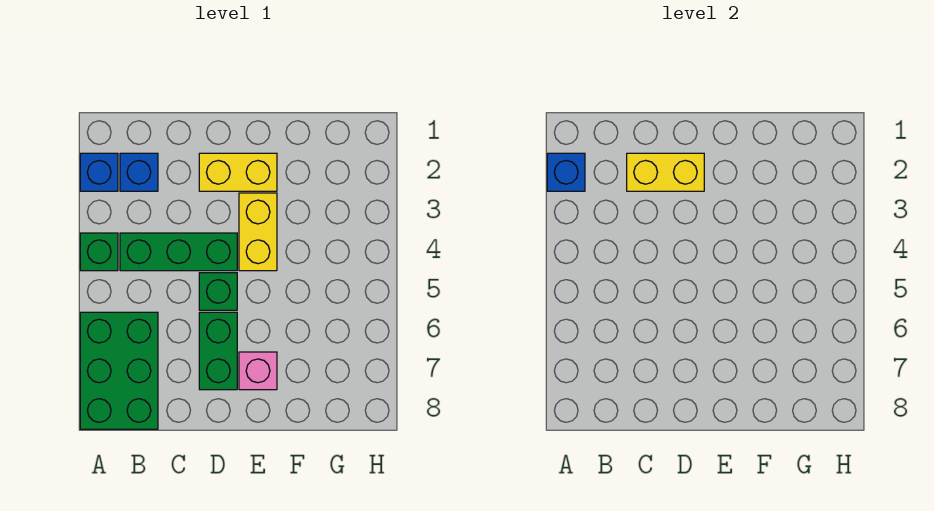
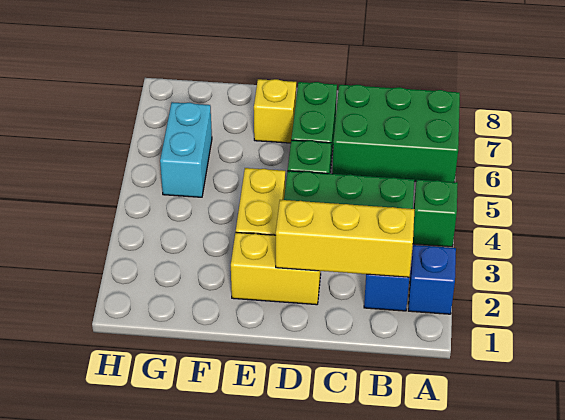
blue 1x1 brick [547,153,585,191] -> none
green 2x3 brick [80,312,158,429] -> green 2x3 brick turned to [332,85,460,182]
yellow 1x2 brick [627,153,704,191] -> yellow 1x3 brick [276,200,415,277]
pink 1x1 brick [239,352,277,390] -> yellow 1x1 brick [254,79,296,143]
none -> cyan 1x2 brick [160,102,212,197]

